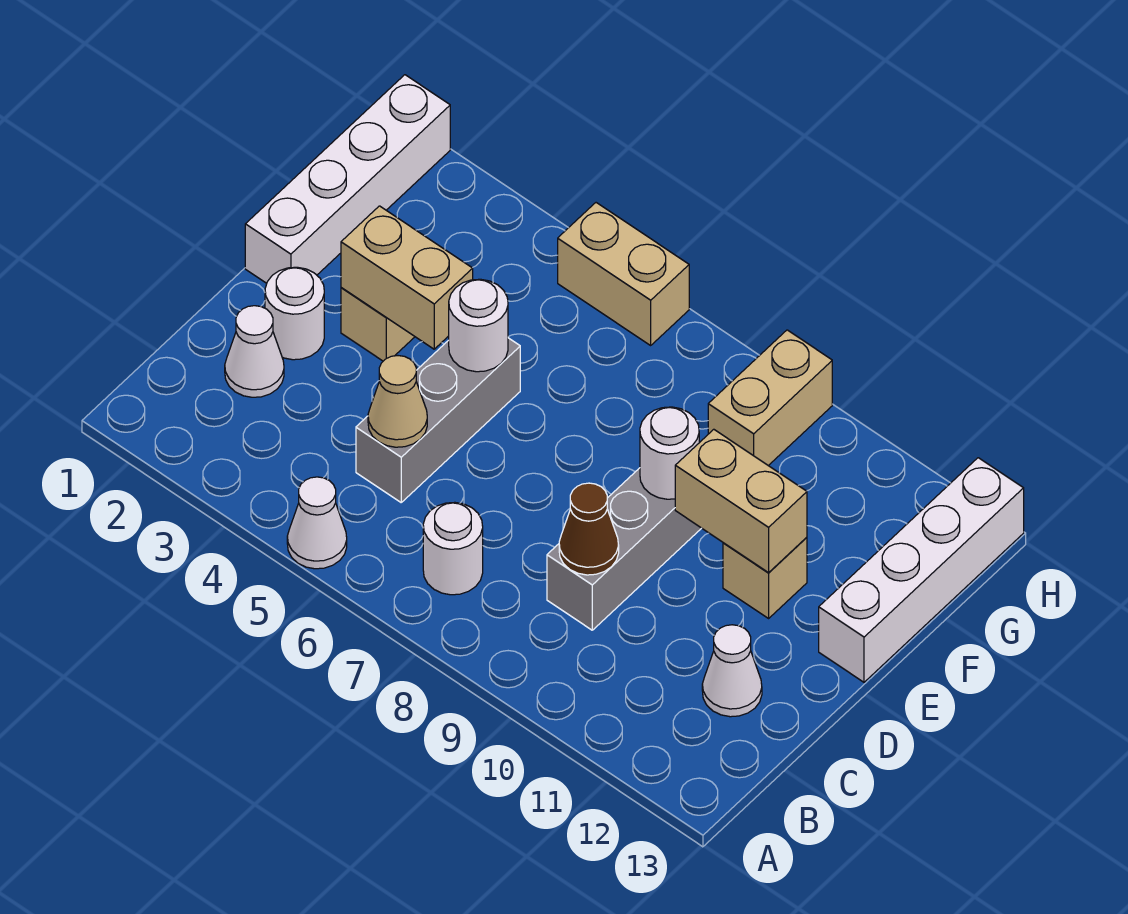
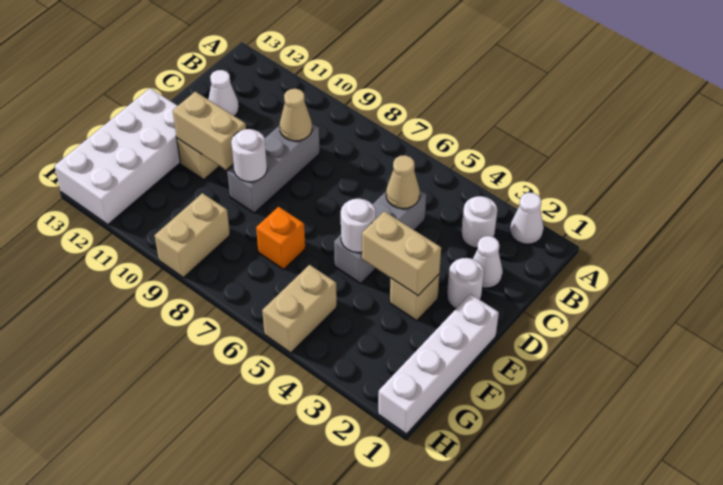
white 1x1 cone [287,477,347,569] -> white 1x1 cone moved to [510,193,544,244]
white 1x1 round brick [423,502,483,595] -> white 1x1 round brick moved to [461,196,497,248]
brown 1x1 cone [559,483,619,575] -> tan 1x1 cone [280,89,312,141]
white 1x4 brick [819,458,1024,682] -> white 2x4 brick [55,88,180,224]
none -> orange 1x1 brick [256,207,305,269]
tan 1x2 brick [558,203,689,345] -> tan 1x2 brick turned to [262,265,337,353]

